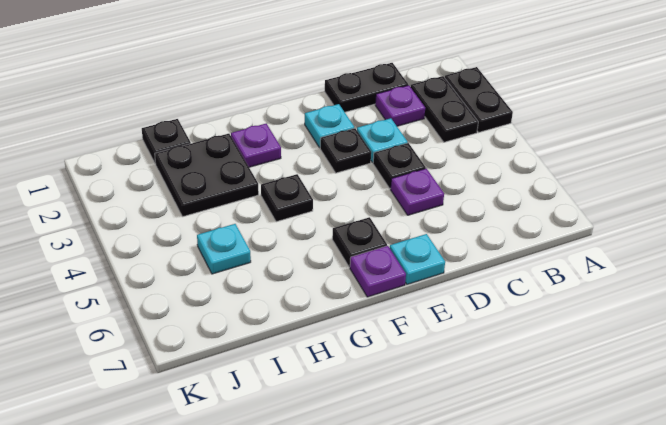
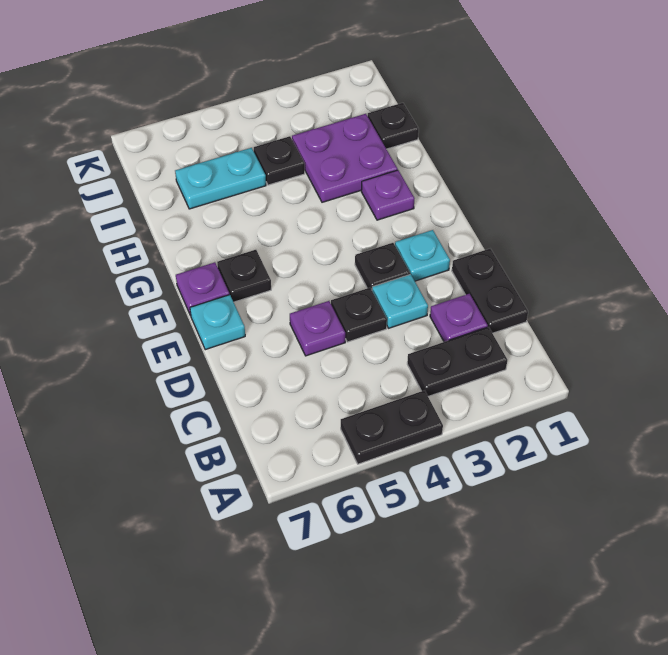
black 1x2 plate [445,67,513,132] -> black 1x2 plate moved to [341,390,443,464]
black 1x1 plate [261,174,313,222] -> black 1x1 plate moved to [254,136,305,185]
black 2x2 plate [155,134,259,217] -> purple 2x2 plate [292,114,398,202]
cyan 1x1 plate [197,224,251,274] -> cyan 1x2 plate [175,148,266,209]

